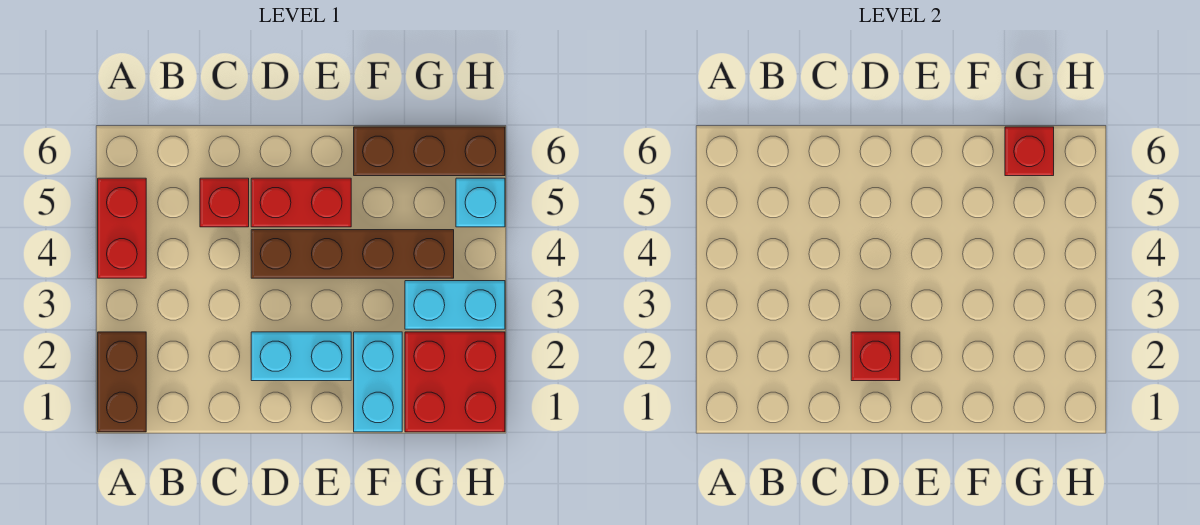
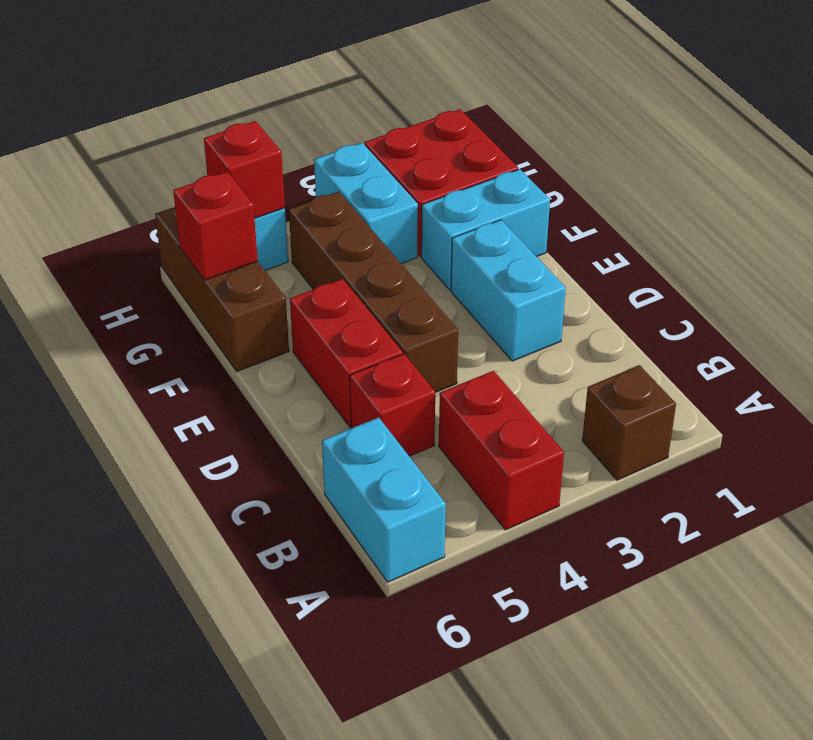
brown 1x2 brick [98,332,146,432] -> brown 1x1 brick [582,365,676,480]
red 1x2 brick [98,178,146,278] -> red 1x2 brick turned to [439,371,564,530]
none -> cyan 1x2 brick [322,417,446,582]
red 1x1 brick [851,332,900,381] -> red 1x1 brick moved to [204,121,285,218]

